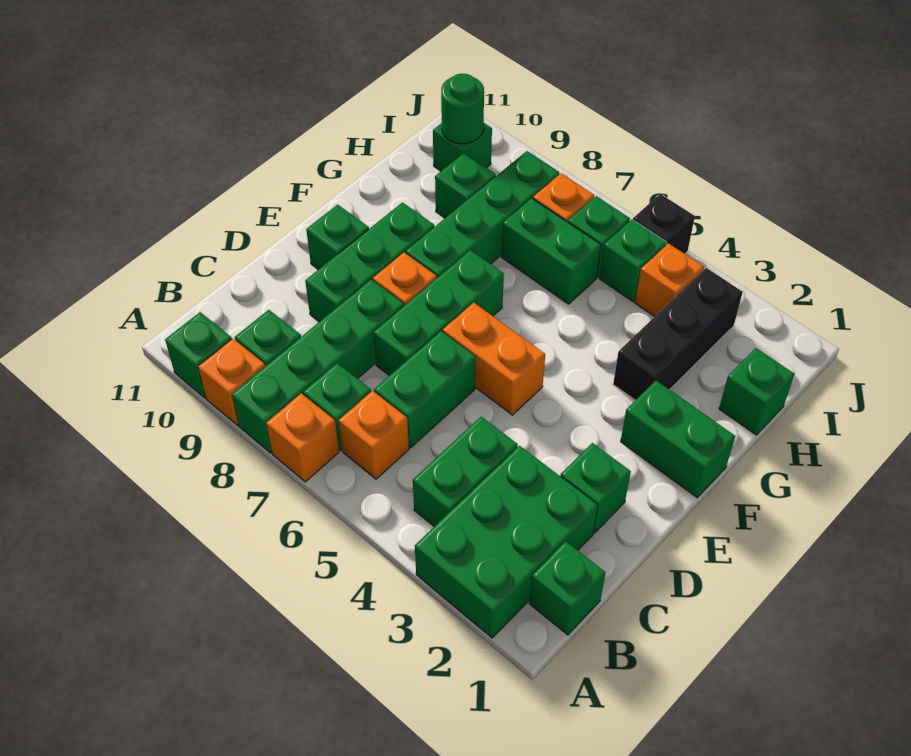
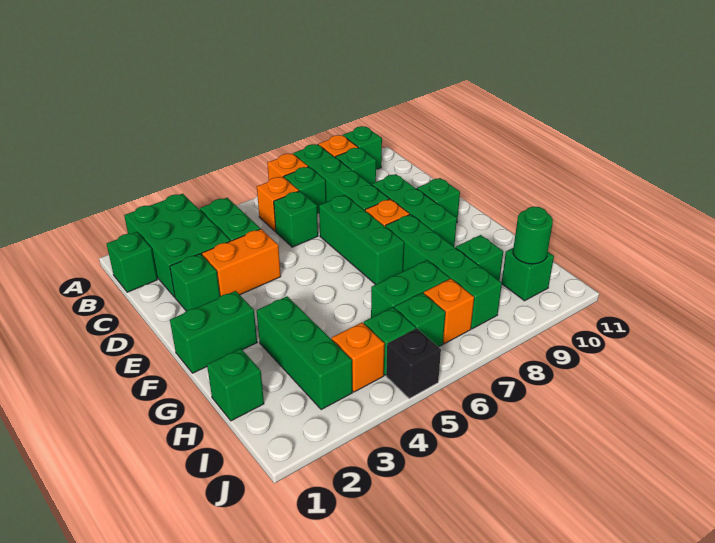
green 1x2 brick [374,331,476,448] -> green 1x1 brick [274,191,318,247]
orange 1x2 brick [443,303,545,415] -> orange 1x2 brick moved to [202,229,281,296]
black 1x3 brick [613,268,743,400] -> green 1x3 brick [257,296,352,410]

